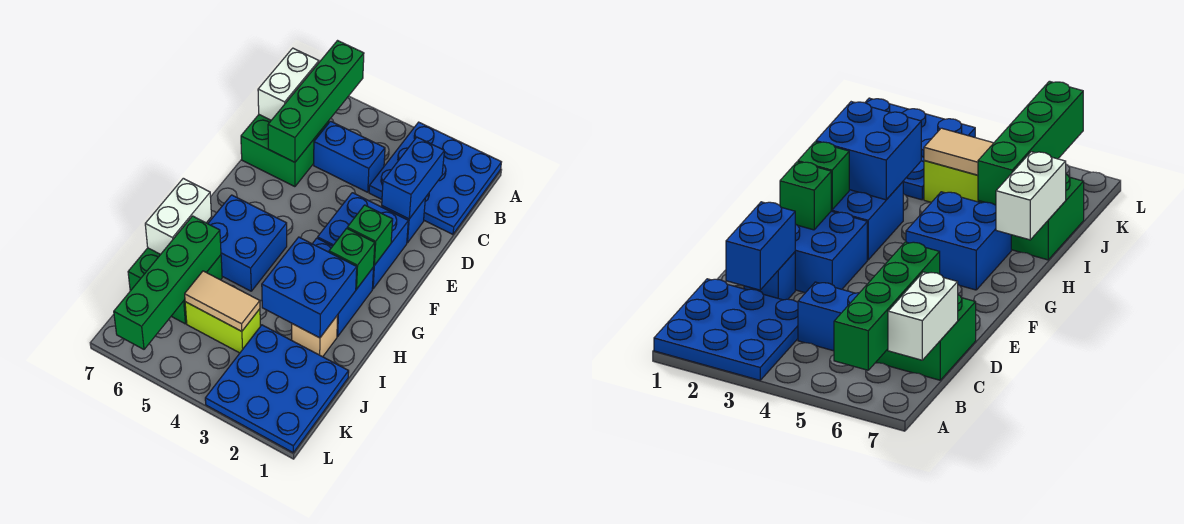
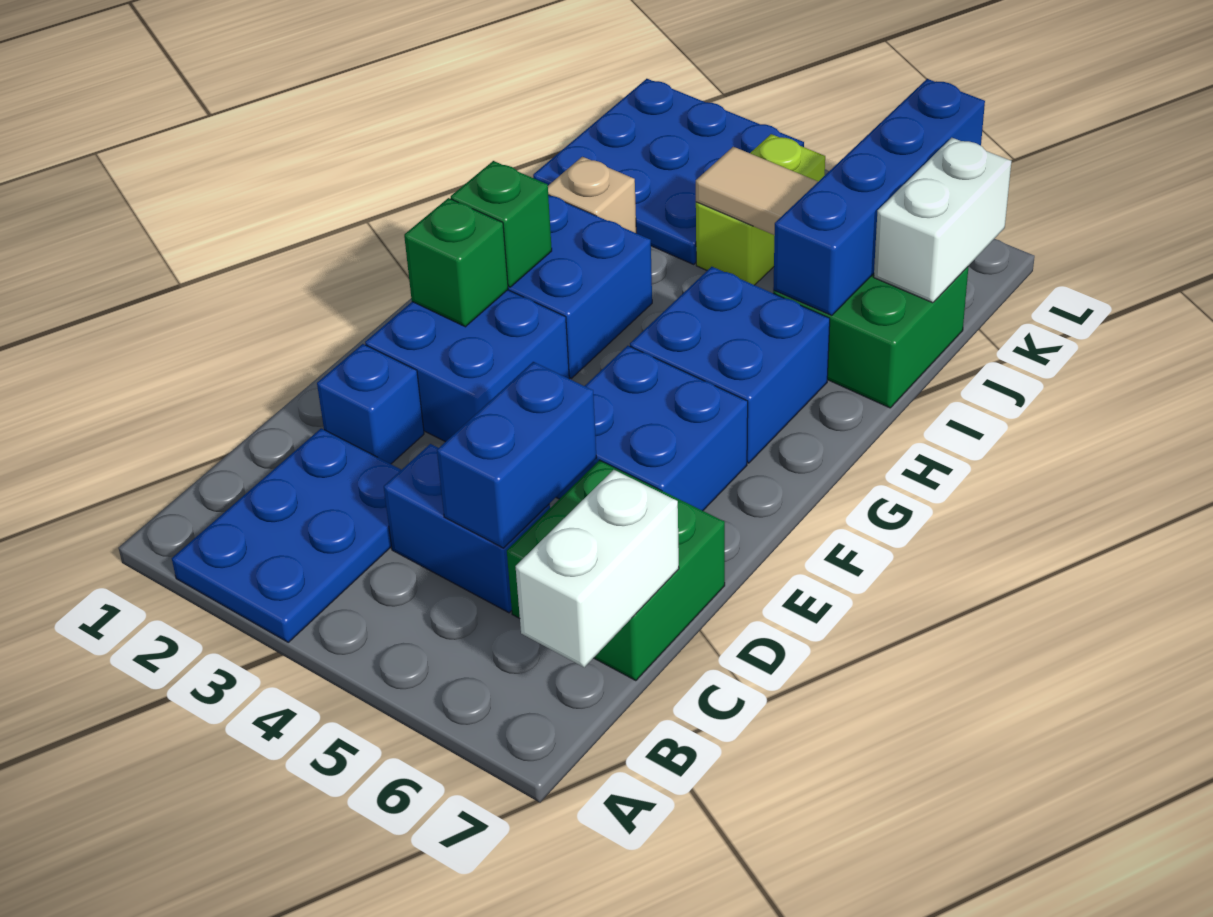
blue 3x3 plate [369,122,501,234] -> blue 2x3 plate [172,428,401,642]
green 1x4 brick [268,41,364,162] -> none
blue 1x2 brick [382,137,444,219] -> blue 1x2 brick moved to [437,362,597,548]
blue 2x2 brick [262,237,357,338] -> blue 2x2 brick moved to [556,346,748,511]
white 1x2 brick [145,178,212,254] -> white 1x2 brick moved to [874,138,1011,303]
green 1x4 brick [114,216,221,349] -> blue 1x4 brick [773,79,985,315]
lime 1x2 brick [185,302,260,353] -> lime 1x2 brick turned to [696,134,825,285]

